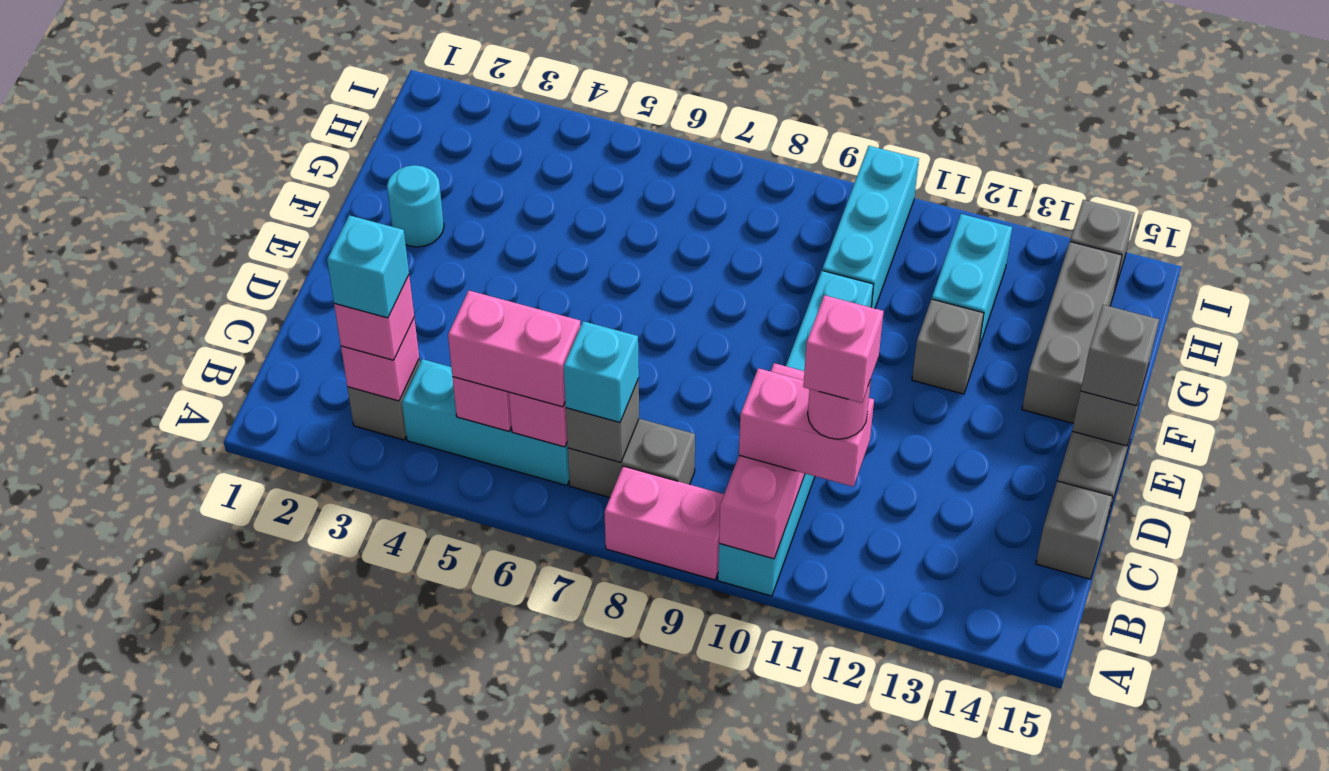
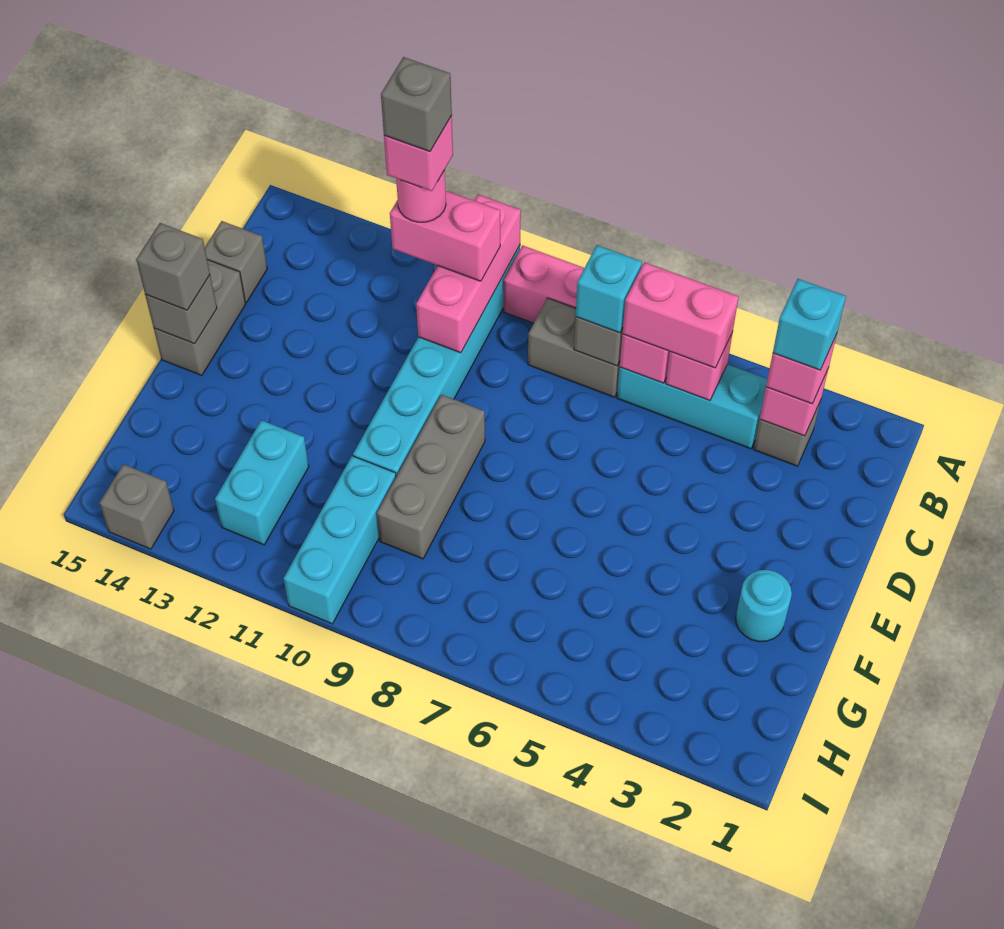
grey 1x1 brick [912,299,984,394] -> grey 1x1 brick moved to [381,57,452,152]
grey 1x3 brick [1022,242,1122,423] -> grey 1x3 brick moved to [377,394,485,559]

